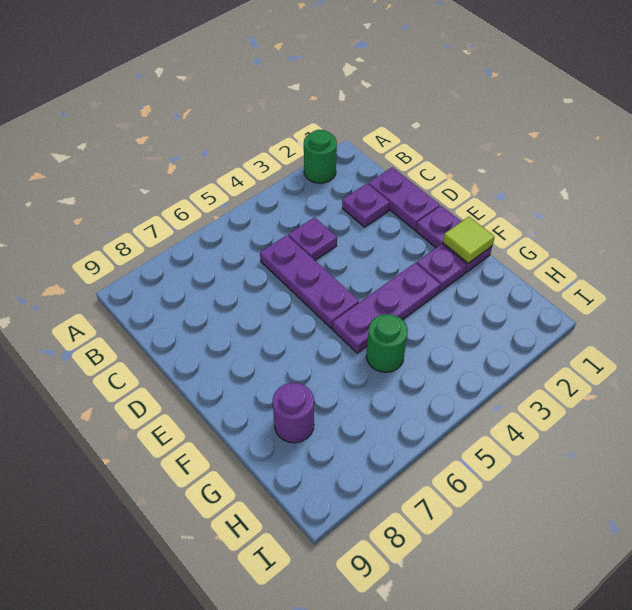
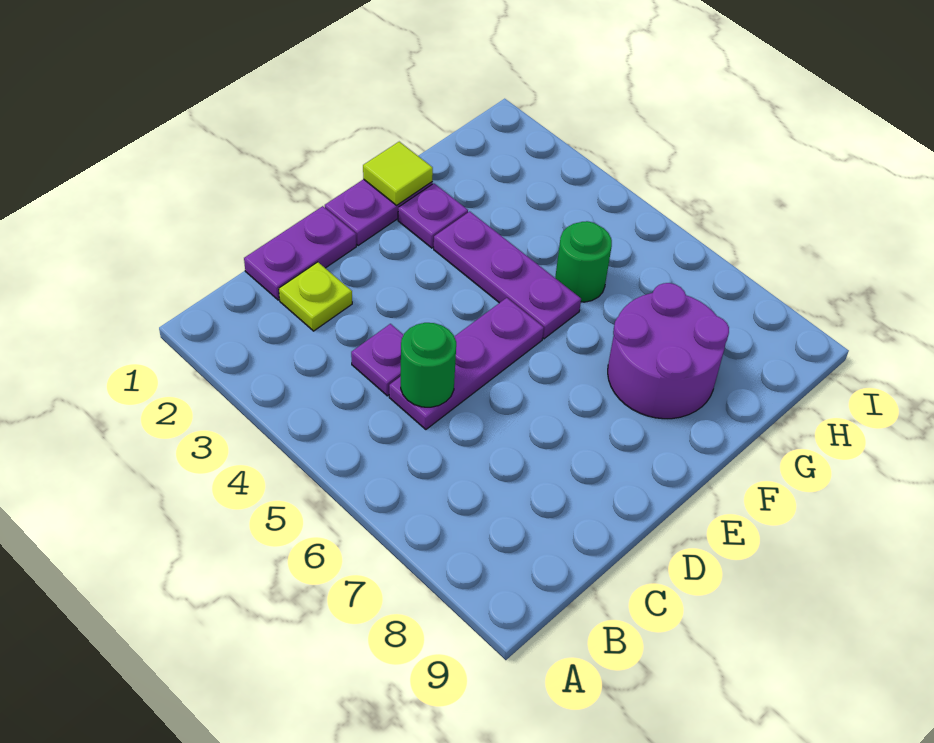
green 1x1 round brick [304,130,337,183] -> green 1x1 round brick moved to [401,323,456,407]
purple 1x1 plate [342,184,390,227] -> lime 1x1 plate [279,262,352,331]
purple 1x1 round brick [273,383,314,443] -> purple 2x2 round brick [608,283,729,419]

